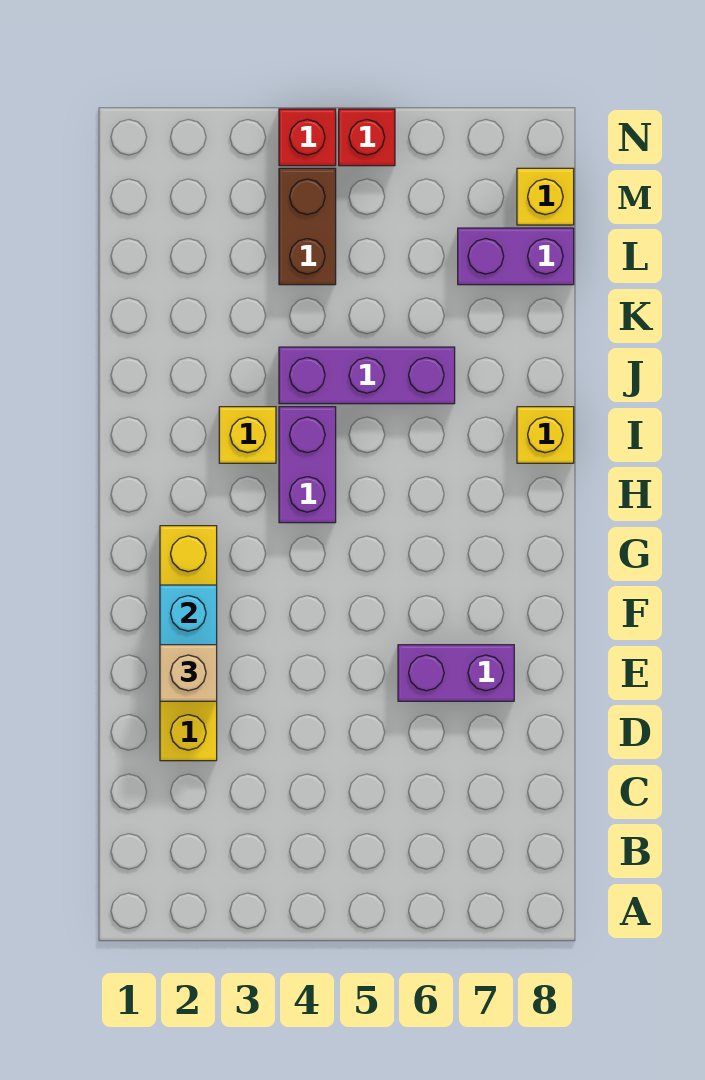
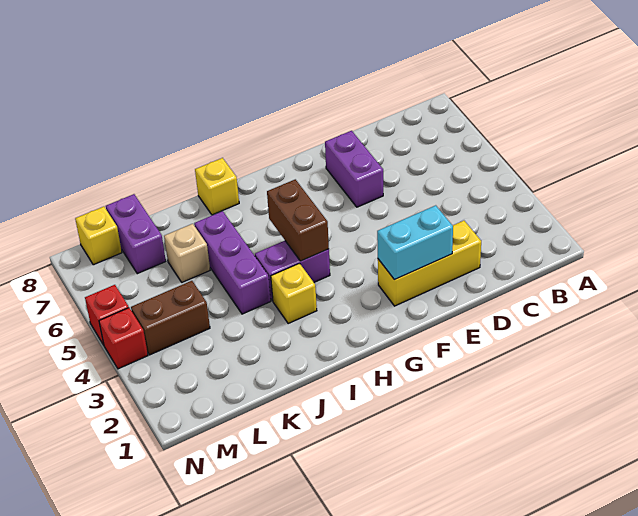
yellow 1x4 brick [160,526,217,761] -> yellow 1x3 brick [378,221,481,306]
tan 1x1 brick [160,645,217,701] -> tan 1x1 brick moved to [164,224,210,282]
none -> brown 1x2 brick [267,179,329,261]

